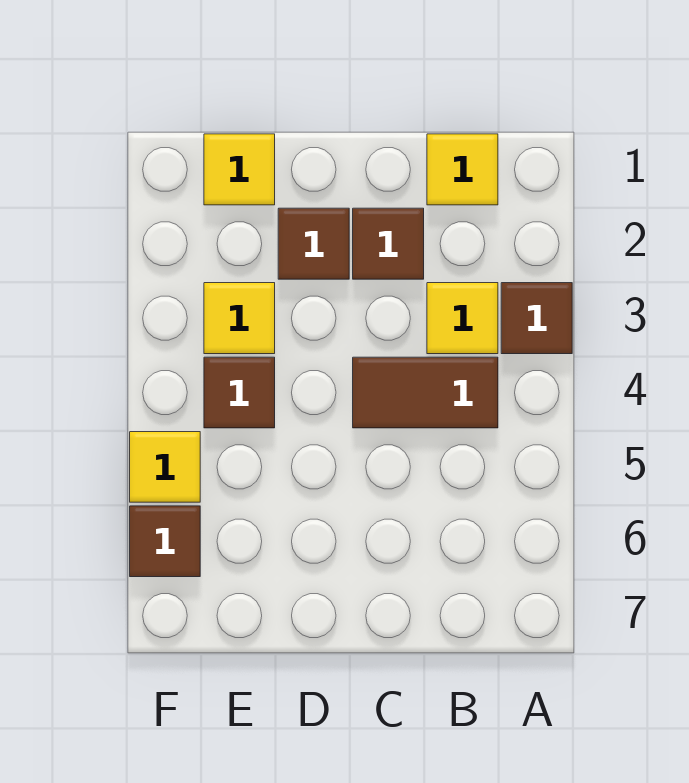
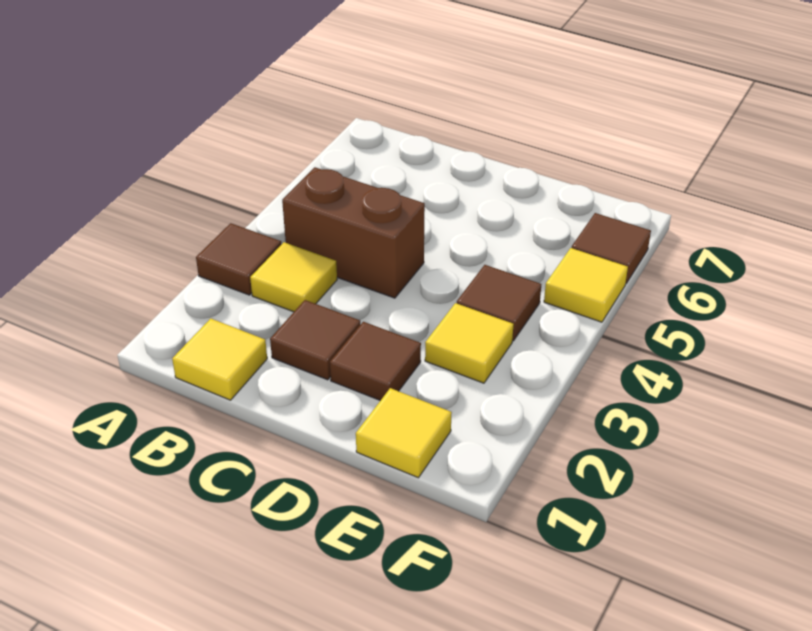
brown 1x2 tile [353,357,498,428] -> brown 1x2 brick [282,167,425,298]

